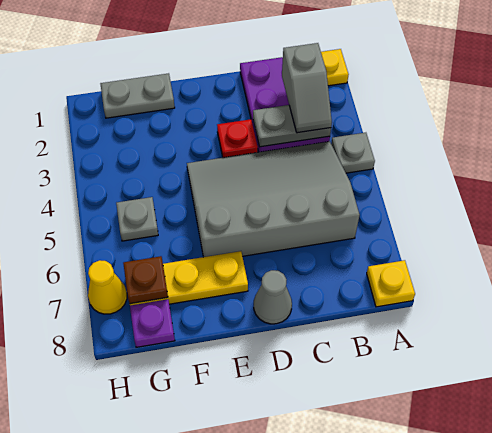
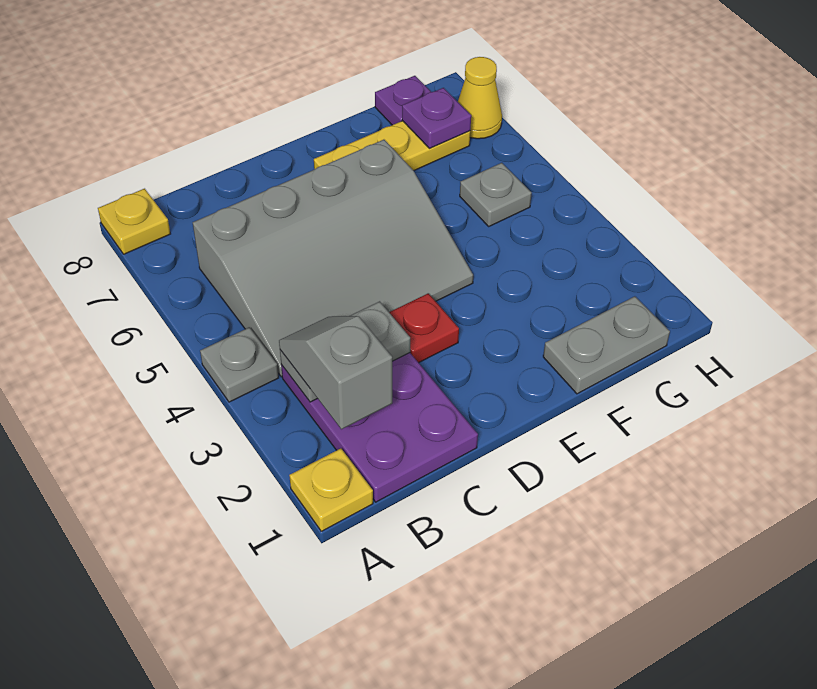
grey 1x1 cone [254,270,292,324] -> none
brown 1x1 plate [123,256,168,304] -> purple 1x1 plate [402,88,471,148]

